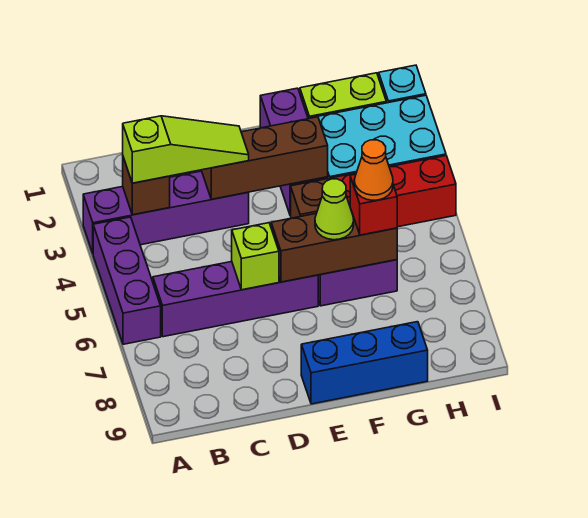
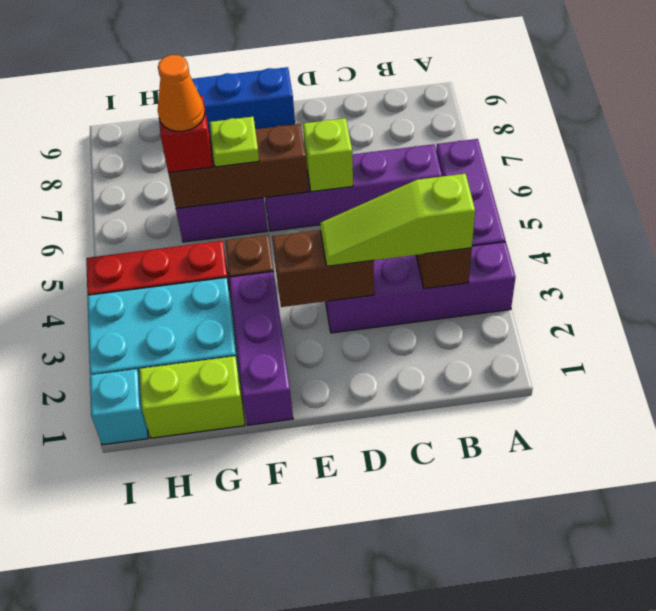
brown 1x3 brick [202,117,328,199] -> brown 1x2 brick [272,230,374,307]
lime 1x1 cone [315,179,354,240] -> lime 1x1 plate [210,117,259,167]

